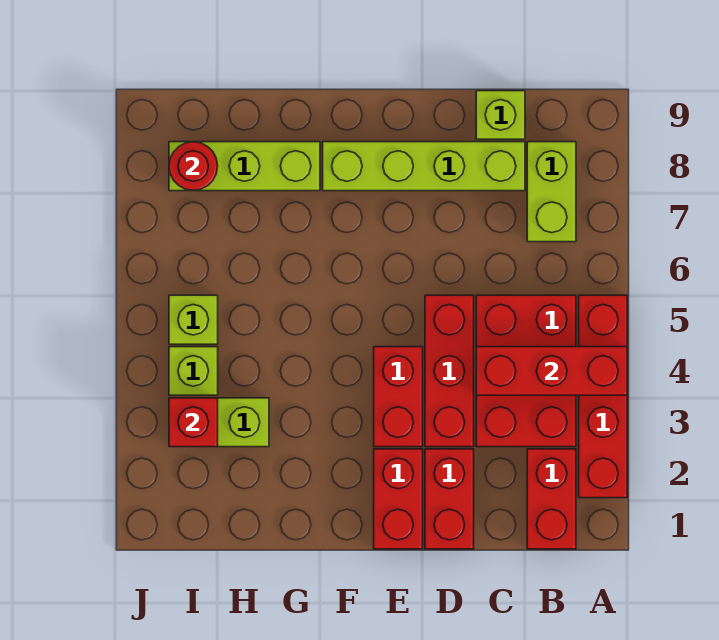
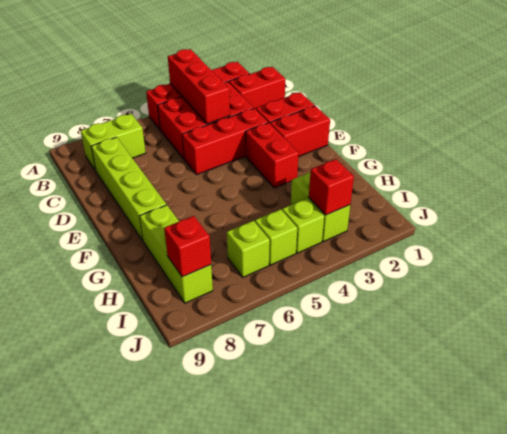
lime 1x1 brick [476,91,525,139] -> lime 1x1 brick moved to [227,221,270,277]
red 1x2 brick [374,347,423,447] -> red 1x2 brick turned to [246,123,299,188]
red 1x1 round brick [169,142,218,190] -> red 1x1 brick [164,216,211,277]

